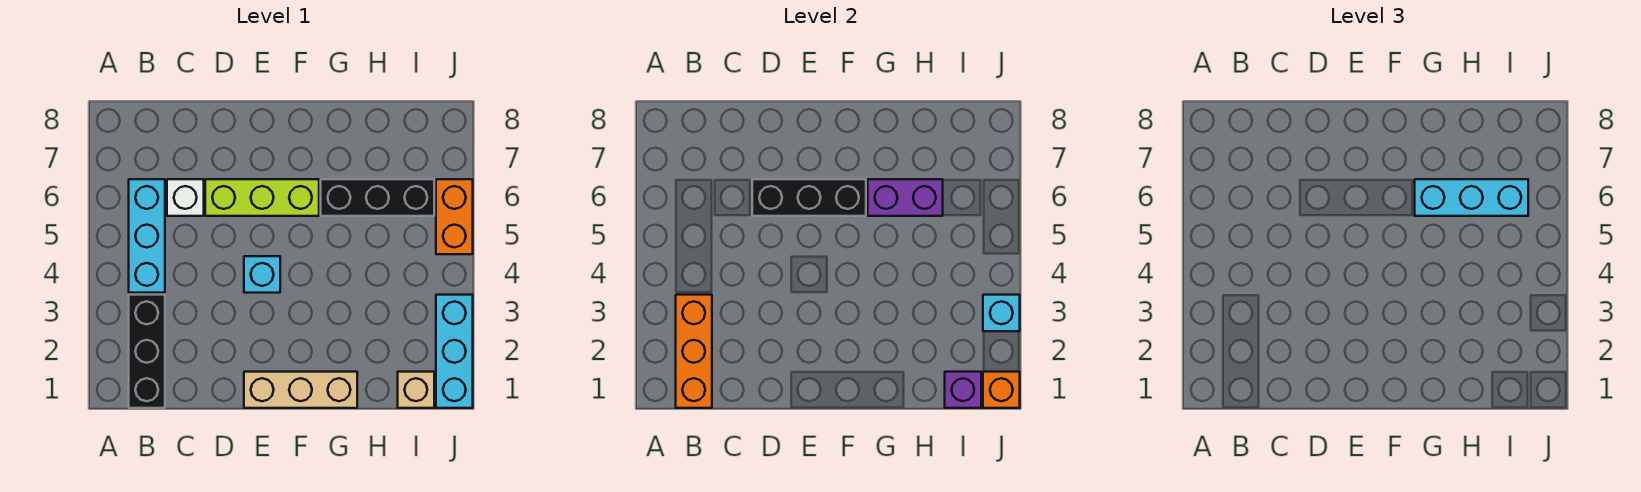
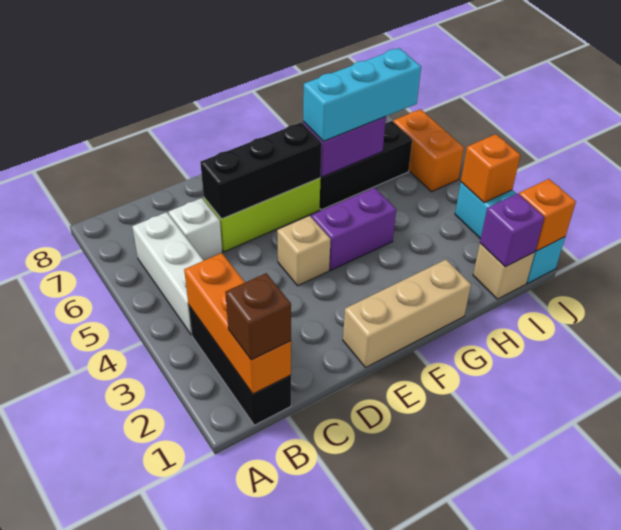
none -> brown 1x1 brick [225,273,291,360]
cyan 1x3 brick [129,179,165,293] -> white 1x3 brick [132,212,204,335]
cyan 1x1 brick [244,256,280,293] -> tan 1x1 brick [277,216,331,286]
none -> purple 1x2 brick [311,188,396,270]
cyan 1x1 brick [983,295,1020,331] -> orange 1x1 brick [461,134,520,203]

